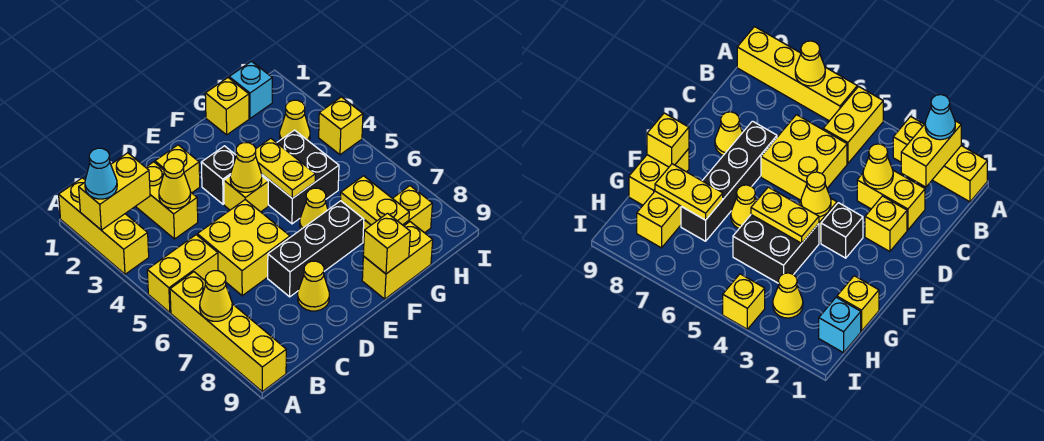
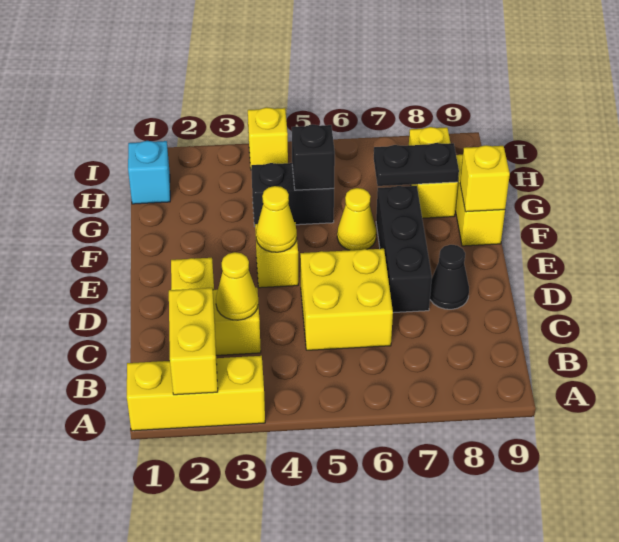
cyan 1x1 cone [85,148,117,199] -> none
yellow 1x2 brick [147,235,218,313] -> none
yellow 1x4 brick [170,272,286,392] -> none
yellow 1x1 cone [200,271,232,321] -> none
black 1x4 brick [268,201,364,297] -> black 1x3 brick [376,186,432,313]
yellow 1x1 cone [298,261,329,311] -> black 1x1 cone [430,245,469,309]
black 1x1 brick [201,146,236,204] -> black 1x1 brick moved to [292,124,335,190]
black 2x2 brick [262,130,339,224] -> black 1x2 brick [251,163,334,226]
yellow 1x2 plate [256,138,315,198] -> none
yellow 1x1 brick [205,78,249,135] -> none
yellow 1x2 plate [341,176,409,225] -> black 1x2 plate [374,143,459,186]
yellow 1x1 cone [280,100,310,141] -> none

